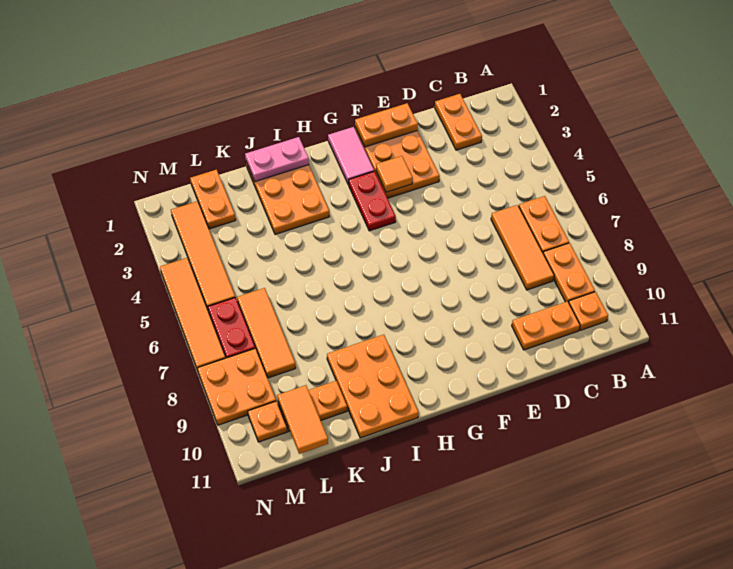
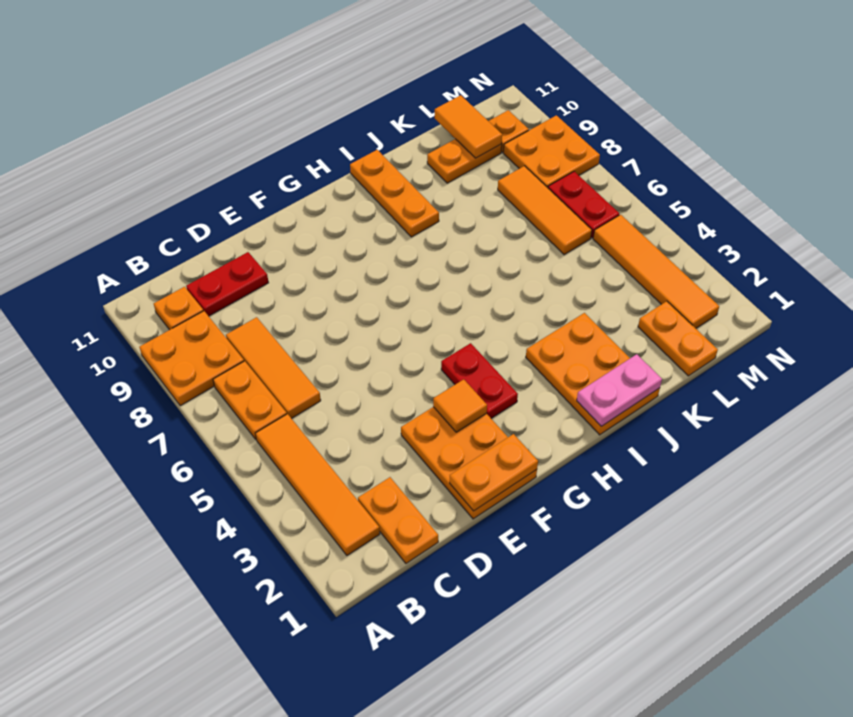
orange 1x2 plate [543,243,595,302] -> orange 2x2 plate [139,311,244,406]
orange 1x2 plate [512,301,580,350] -> red 1x2 plate [186,252,268,316]
pink 1x2 tile [328,127,374,185] -> none
orange 2x3 plate [327,335,419,438] -> orange 1x3 plate [350,150,439,237]
orange 1x4 tile [160,258,225,371] -> orange 1x4 tile moved to [256,414,380,555]

